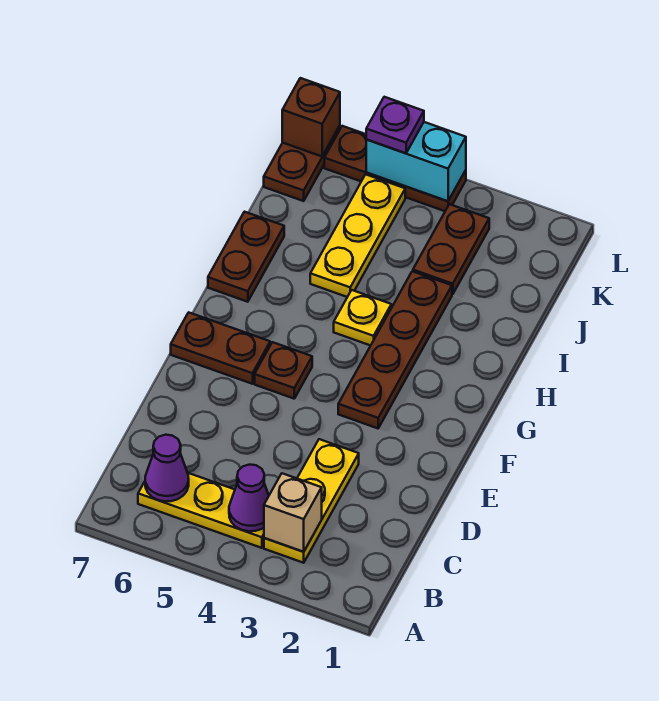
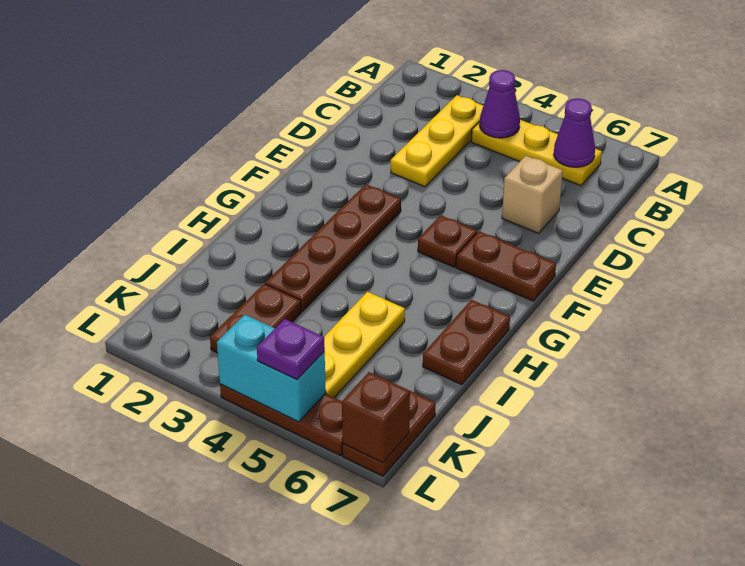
tan 1x1 brick [264,473,322,552] -> tan 1x1 brick moved to [502,156,563,233]
yellow 1x1 plate [334,290,391,346] -> none

